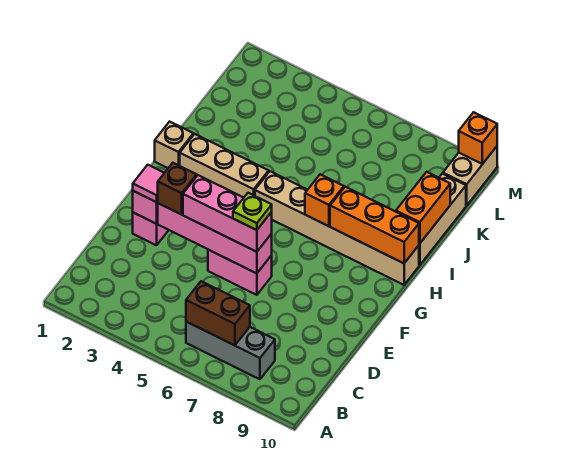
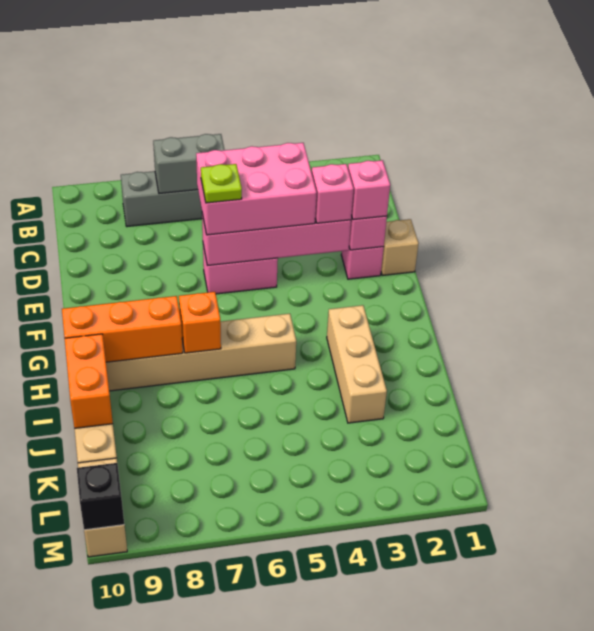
brown 1x2 brick [186,281,250,345] -> grey 1x2 brick [153,134,224,194]
pink 1x1 tile [133,165,164,202] -> pink 1x1 brick [348,160,390,220]
brown 1x1 brick [158,163,197,215] -> pink 1x1 brick [311,164,354,223]
pink 1x3 brick [183,175,272,252] -> pink 2x3 brick [196,143,317,235]
tan 1x1 brick [155,122,193,168] -> tan 1x1 brick moved to [381,219,419,275]
tan 1x3 brick [180,134,269,198] -> tan 1x3 brick turned to [327,305,387,423]
orange 1x1 brick [459,112,497,164] -> black 1x1 brick [77,463,124,530]

